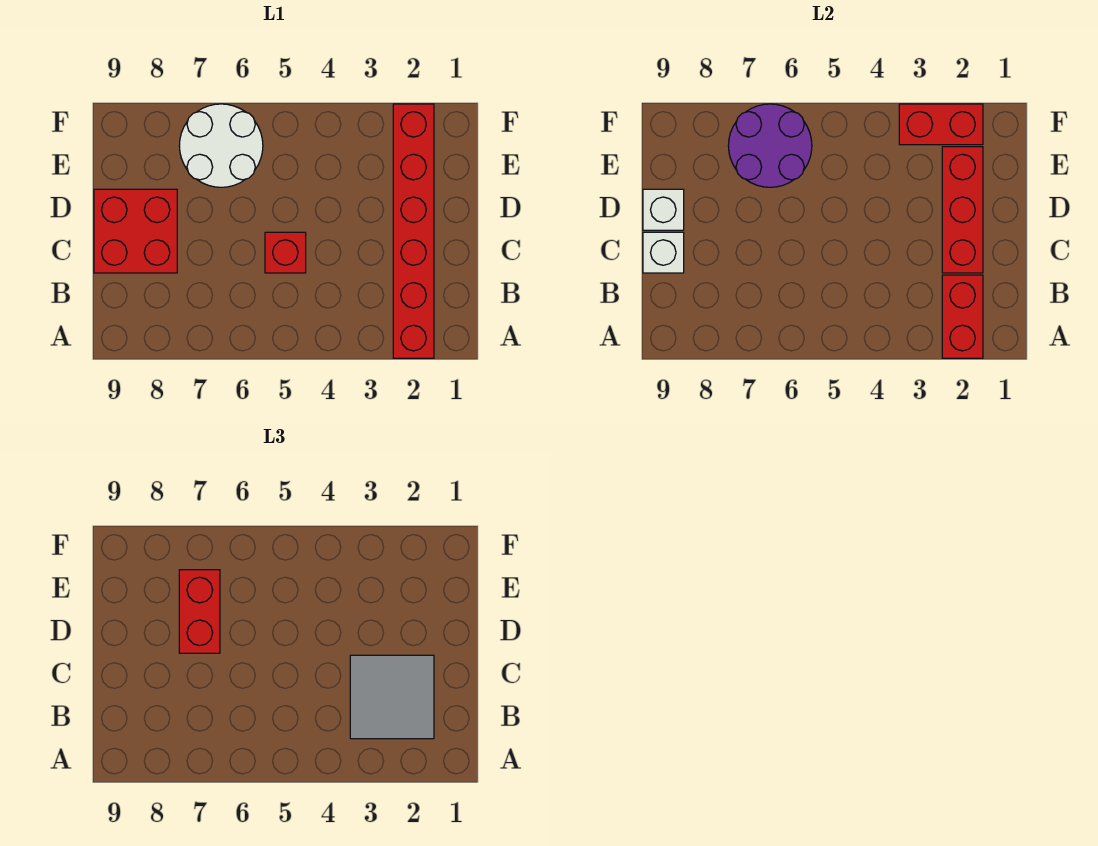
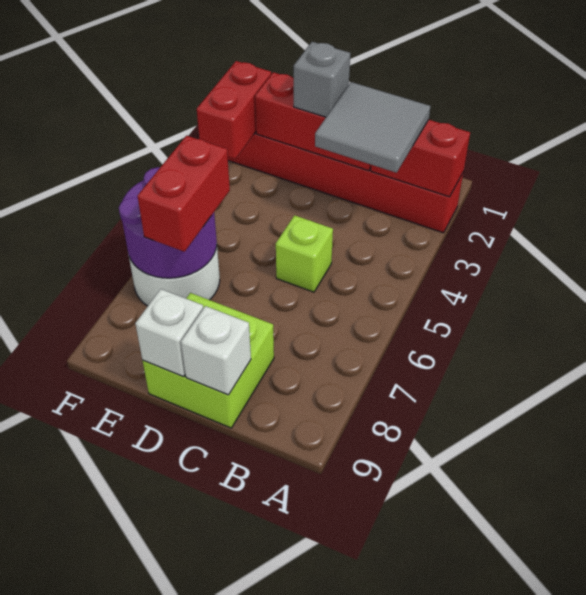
red 1x1 brick [265,232,306,273] -> lime 1x1 brick [276,215,333,292]
red 2x2 brick [94,189,177,273] -> lime 2x2 brick [143,293,274,428]
none -> grey 1x1 brick [294,42,350,117]
red 1x2 brick [179,570,220,653] -> red 1x2 brick turned to [138,136,230,252]

